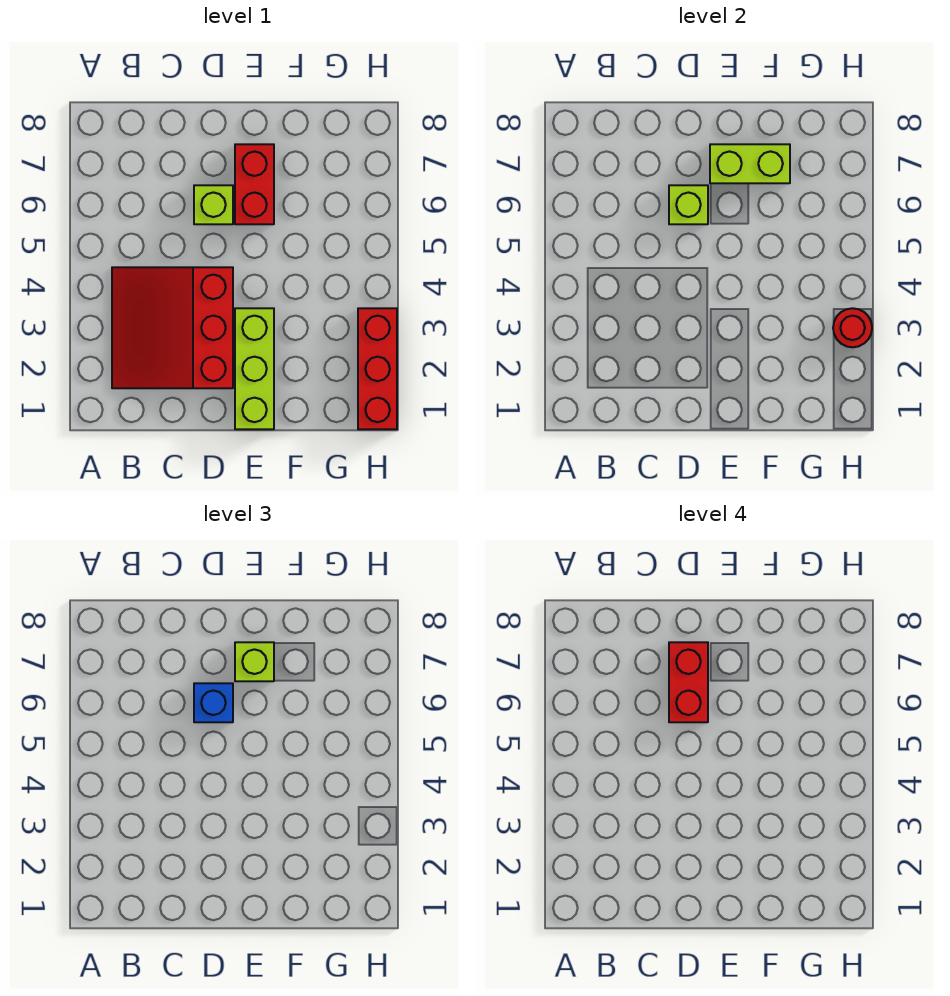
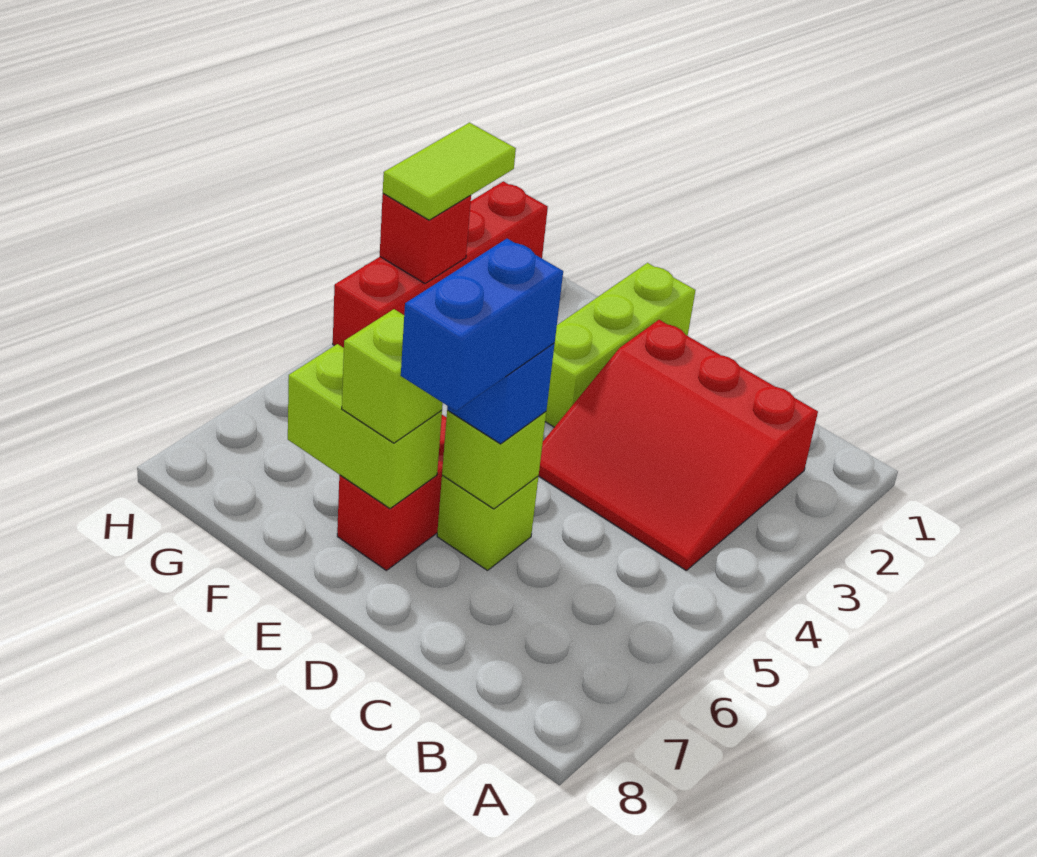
red 3x3 slope [112,267,233,388] -> red 3x3 slope turned to [539,320,818,570]
red 1x2 brick [669,642,708,722] -> blue 1x2 brick [401,239,563,411]
red 1x3 brick [358,308,397,429] -> red 1x4 brick [333,181,548,348]
none -> lime 1x2 tile [383,123,516,220]
red 1x1 round brick [833,308,872,347] -> red 1x1 brick [380,194,471,284]

